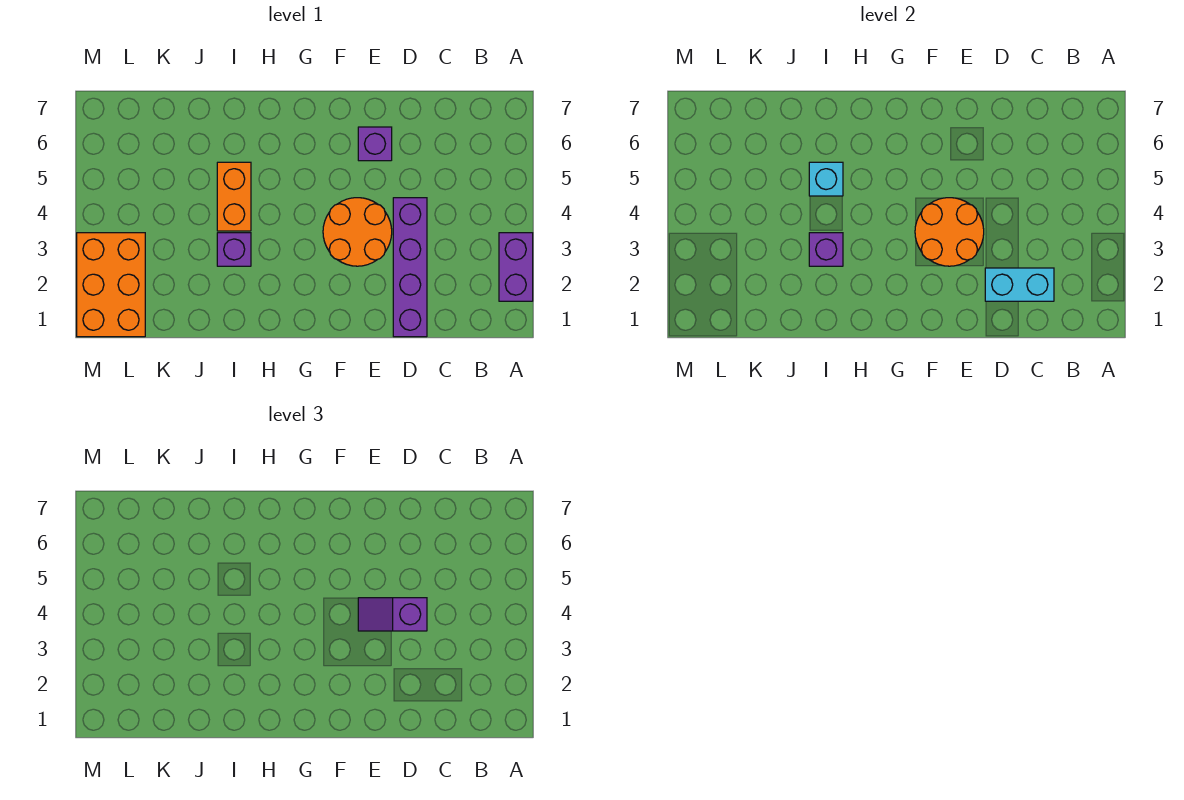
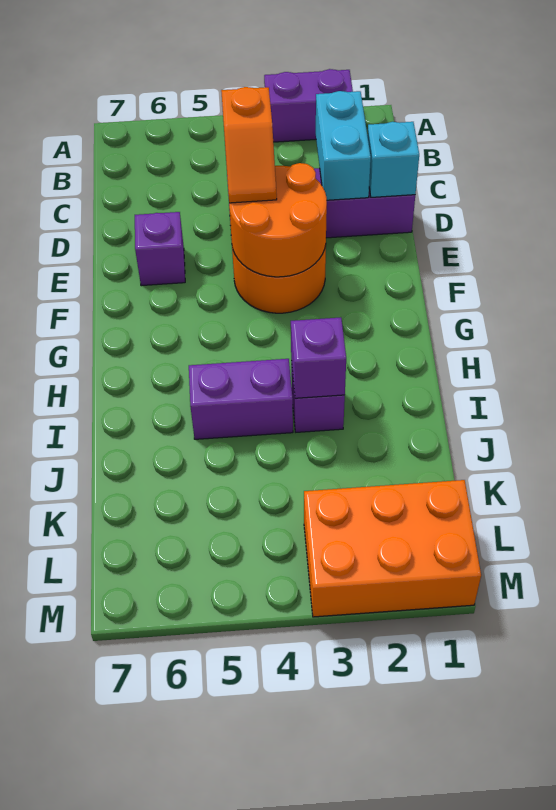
purple 1x2 slope [358,598,427,631] -> orange 1x2 slope [221,87,277,203]
orange 1x2 brick [217,162,251,231] -> purple 1x2 brick [189,359,293,439]
cyan 1x1 brick [809,162,843,196] -> cyan 1x1 brick moved to [367,122,419,197]

